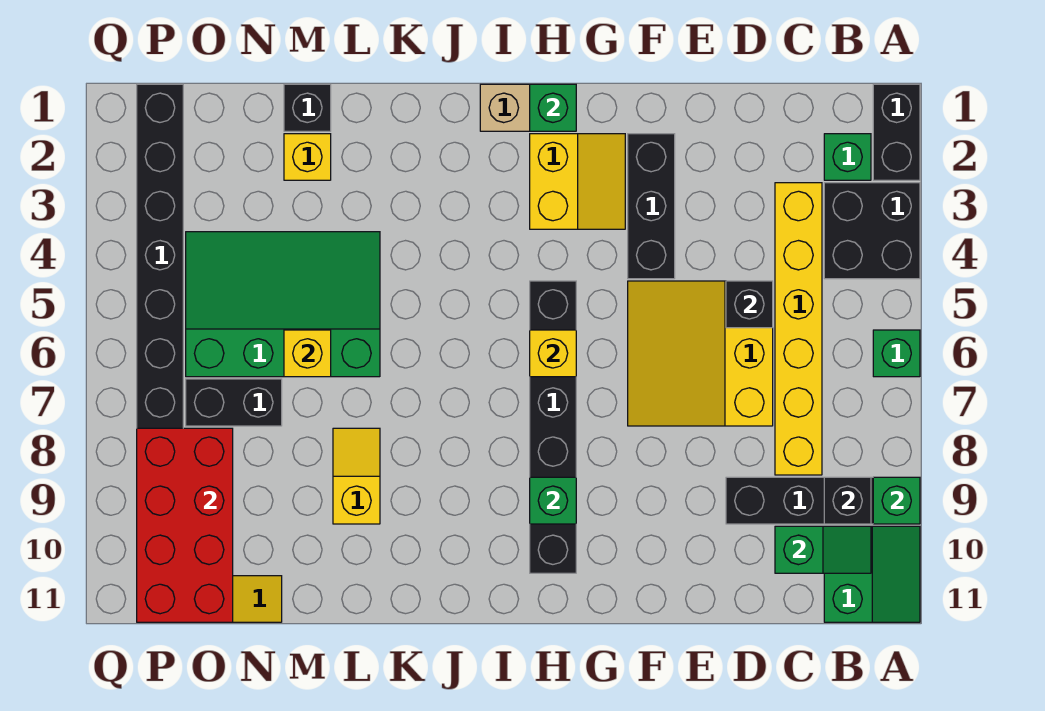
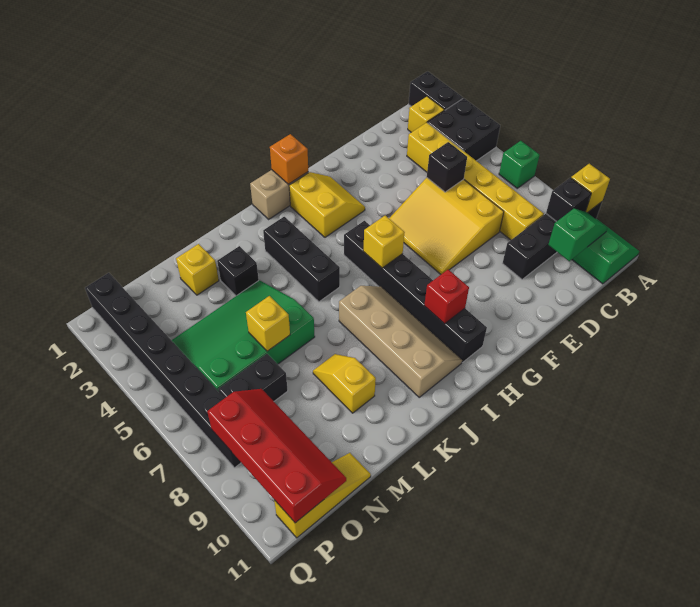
green 1x1 brick [873,477,920,524] -> yellow 1x1 brick [571,164,610,213]
green 1x1 brick [824,134,871,180] -> yellow 1x1 brick [408,96,444,132]
black 1x3 brick [628,134,675,279] -> black 1x3 brick moved to [263,217,340,302]
green 1x1 brick [530,84,576,131] -> orange 1x1 brick [270,134,308,184]
green 1x1 brick [530,477,576,524] -> red 1x1 brick [424,270,469,324]
none -> tan 2x4 slope [339,286,462,397]
black 1x1 brick [284,84,331,131] -> black 1x1 brick moved to [217,246,259,296]
red 2x4 brick [137,428,233,622] -> red 2x4 slope [207,389,346,523]

